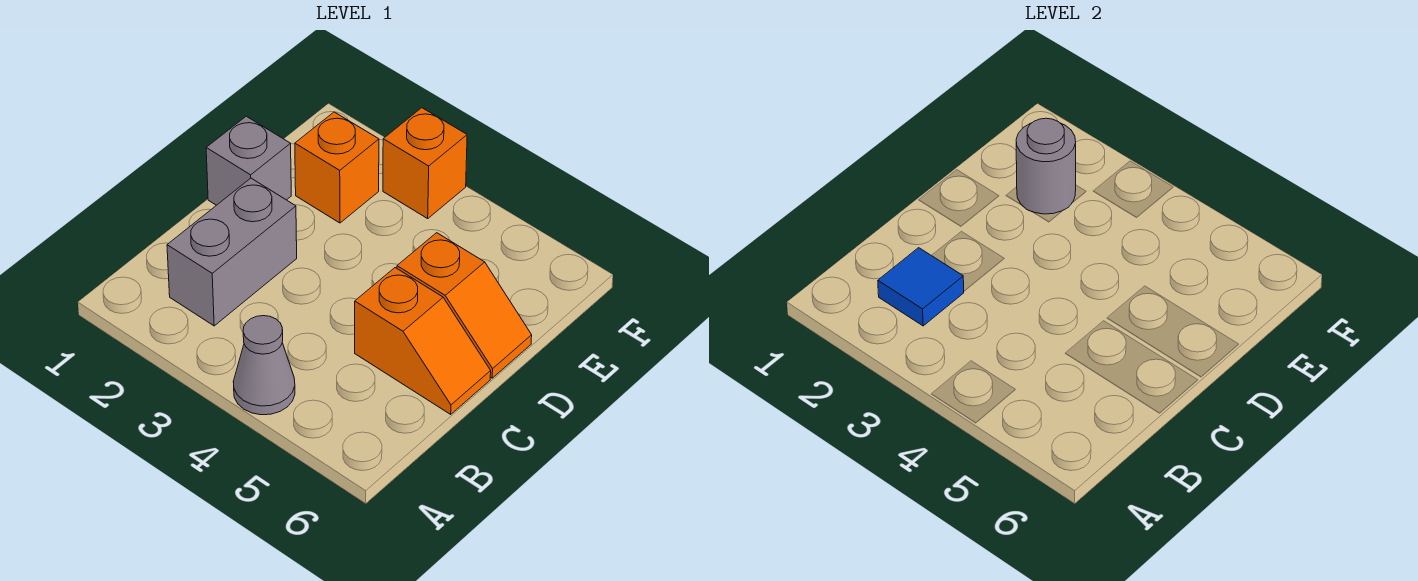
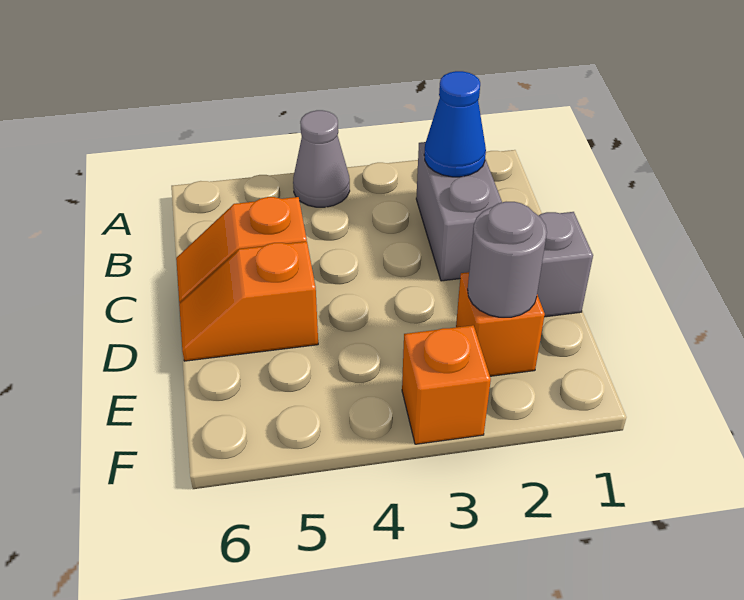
blue 1x1 tile [878,248,964,326] -> blue 1x1 cone [424,71,486,177]

